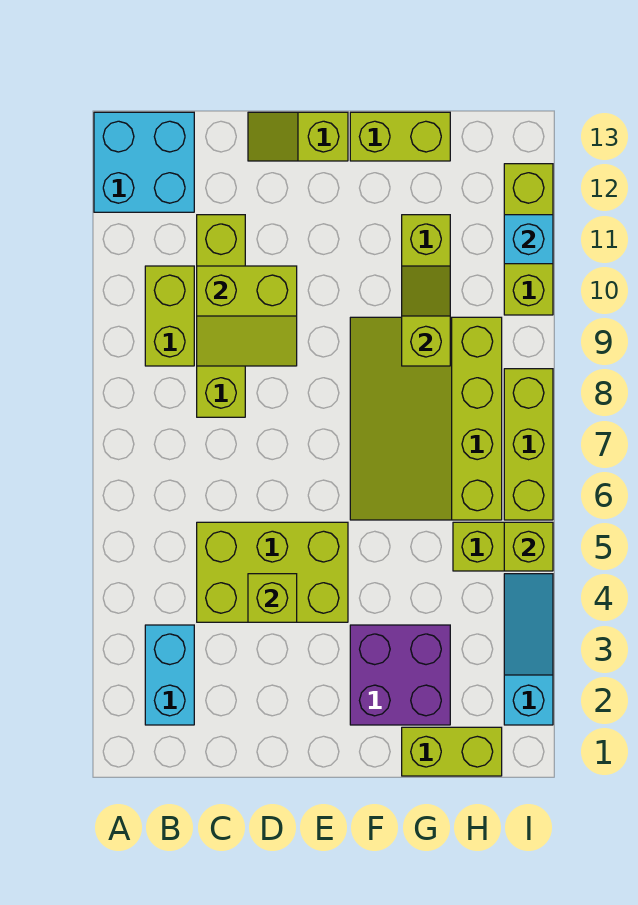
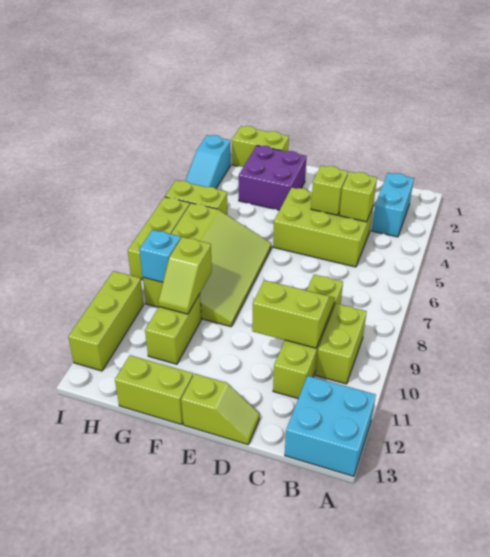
lime 1x1 brick [504,522,553,571] -> lime 1x1 brick moved to [339,172,377,222]
cyan 1x1 brick [504,215,553,264] -> cyan 1x1 brick moved to [139,230,181,282]

